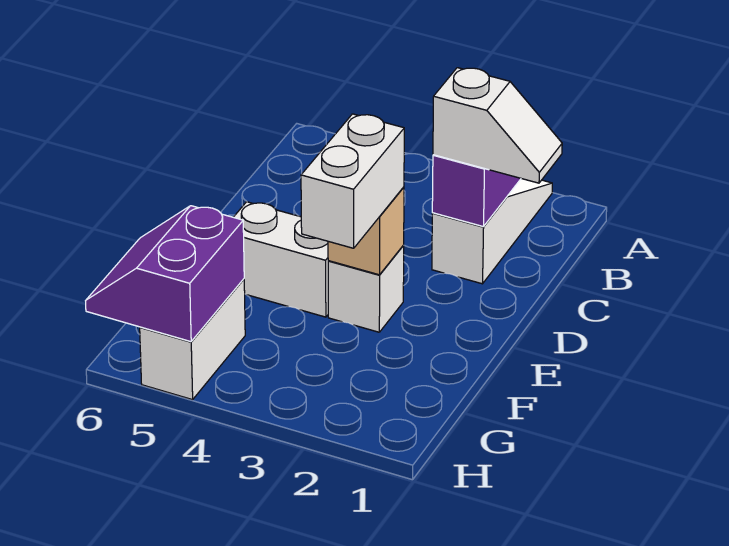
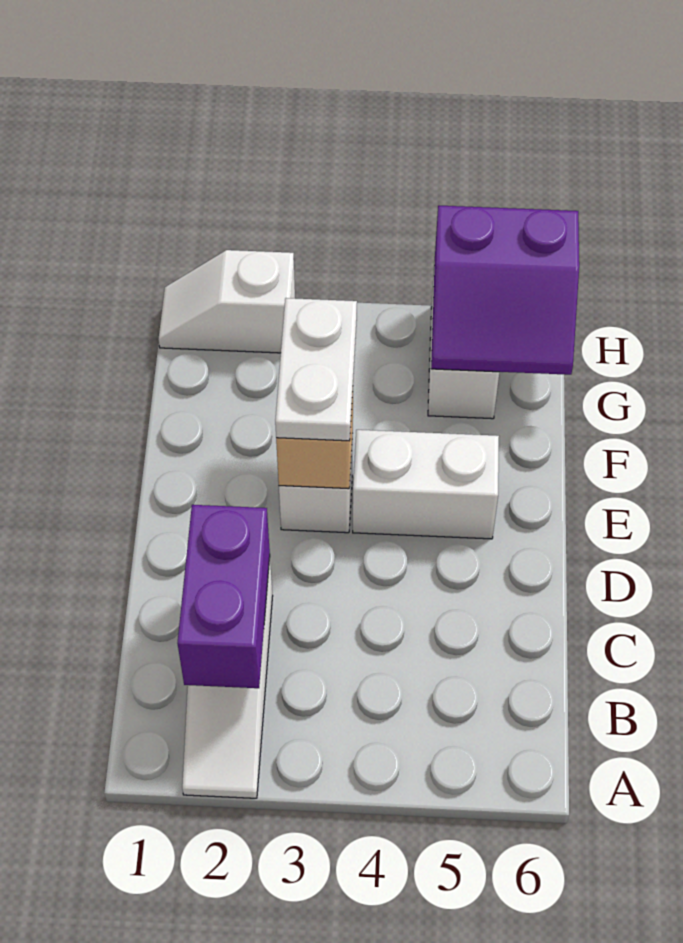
white 1x2 slope [433,68,562,183] -> white 1x2 slope moved to [158,250,295,353]
white 1x2 brick [301,114,404,248] -> white 1x2 plate [275,298,357,441]
purple 2x2 slope [86,206,244,342] -> purple 2x2 slope turned to [431,206,579,375]

